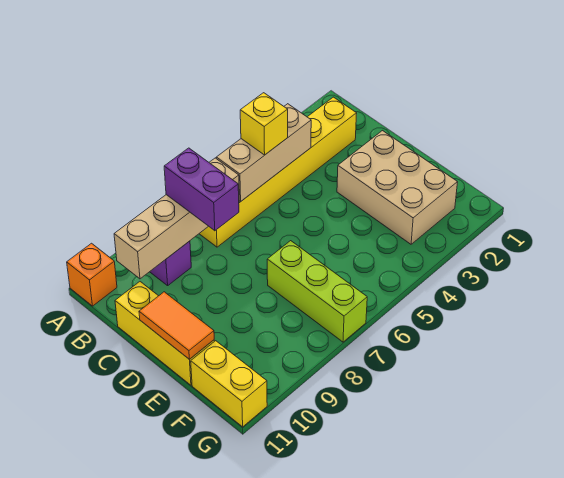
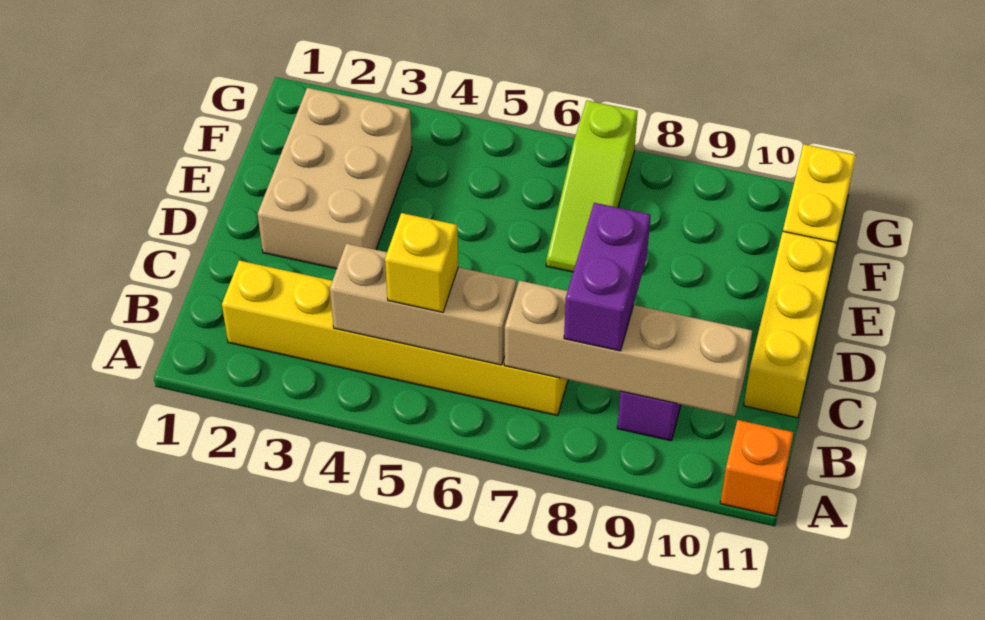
orange 1x2 tile [139,292,214,359] -> none
lime 1x3 brick [267,241,367,342] -> lime 1x3 slope [546,101,638,272]

